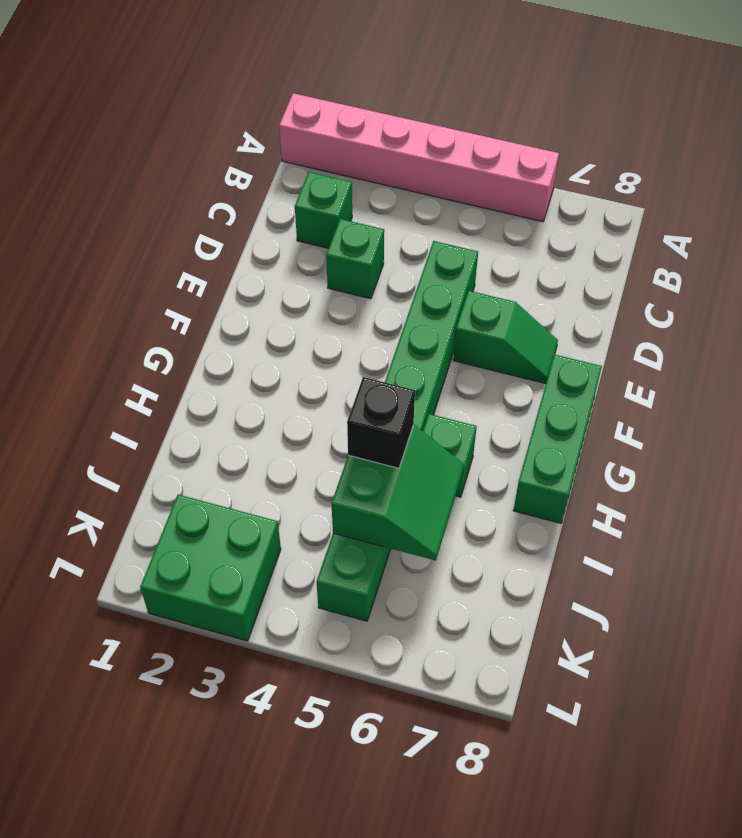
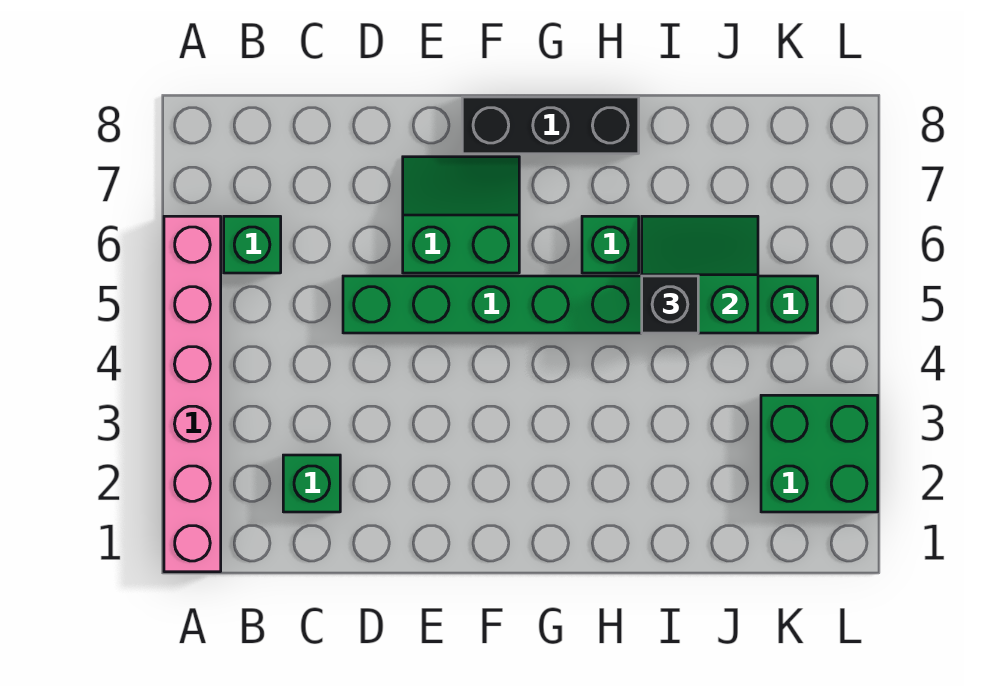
green 1x1 brick [326,219,384,299] -> green 1x1 brick moved to [224,216,281,273]
green 1x2 slope [453,291,558,384] -> green 2x2 slope [403,157,519,273]
green 1x3 brick [513,354,602,523] -> black 1x3 brick [462,97,639,154]

